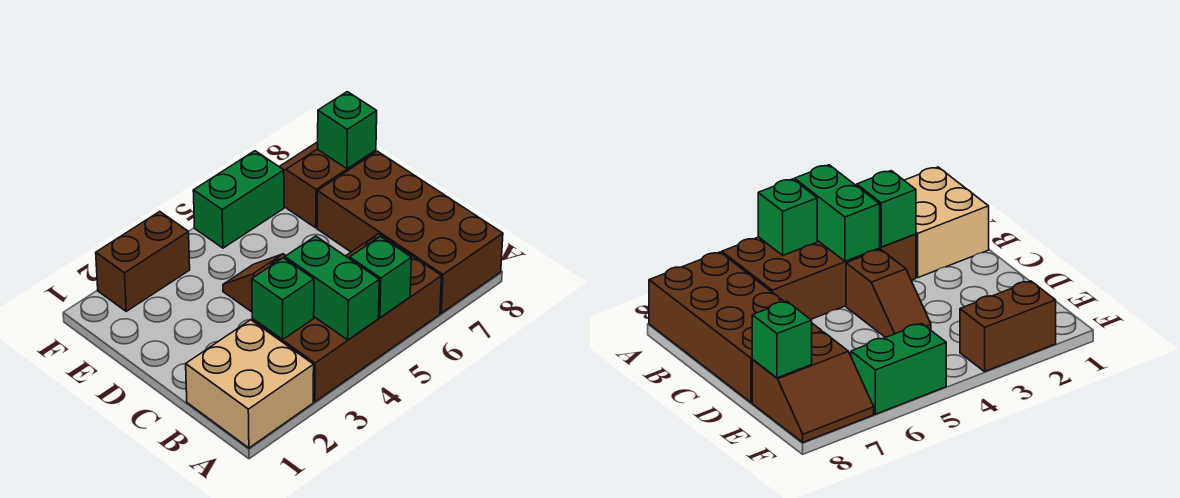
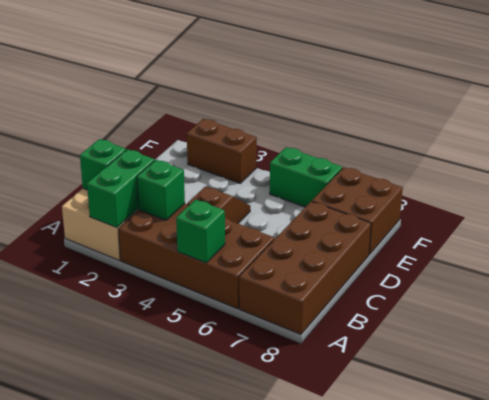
green 1x2 brick [285,236,379,340] -> green 1x2 brick moved to [87,149,155,228]
brown 2x2 slope [279,142,376,228] -> brown 2x2 brick [312,167,403,254]
green 1x1 brick [318,92,377,169] -> green 1x1 brick moved to [80,139,126,190]

